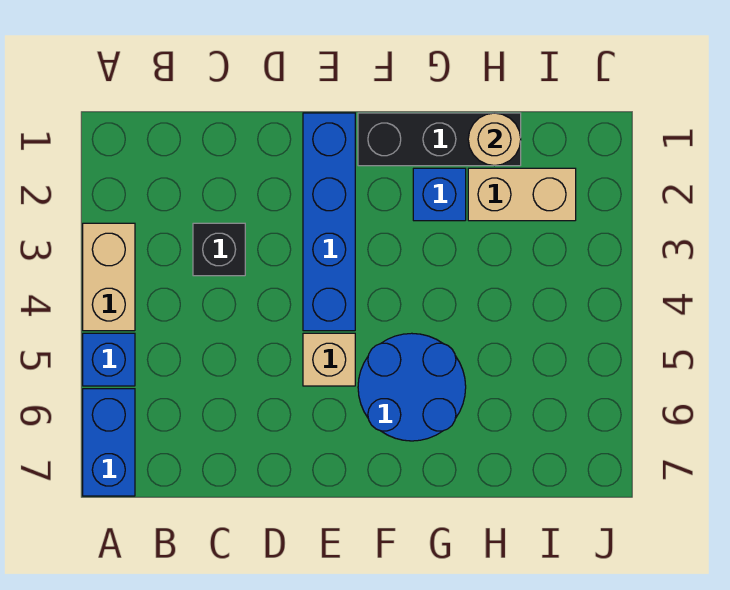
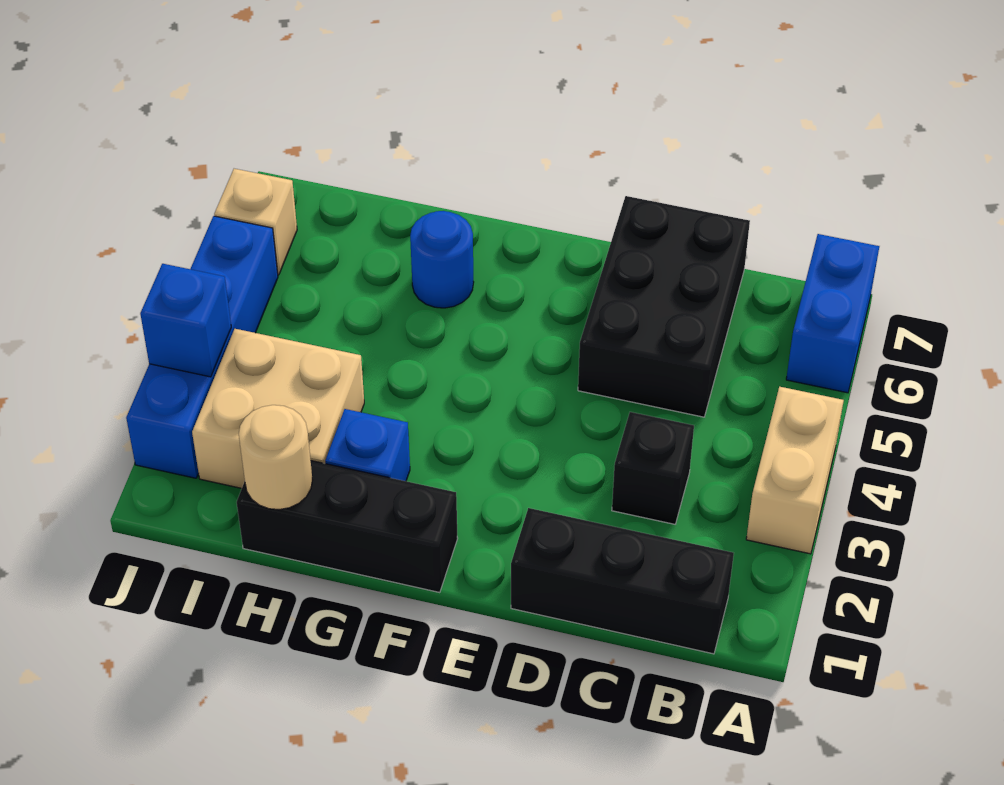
blue 1x1 brick [83,333,135,386] -> blue 1x1 brick moved to [140,264,231,377]
none -> black 1x3 brick [511,508,734,654]
none -> black 2x3 brick [578,196,750,417]
blue 1x4 brick [303,113,355,331] -> blue 1x4 brick moved to [126,216,278,478]
tan 1x1 brick [303,333,355,386] -> tan 1x1 brick moved to [214,169,297,275]
blue 2x2 round brick [358,333,466,441] -> blue 1x1 round brick [410,211,474,308]
tan 1x2 brick [468,168,576,221] -> tan 2x2 brick [192,329,364,488]

